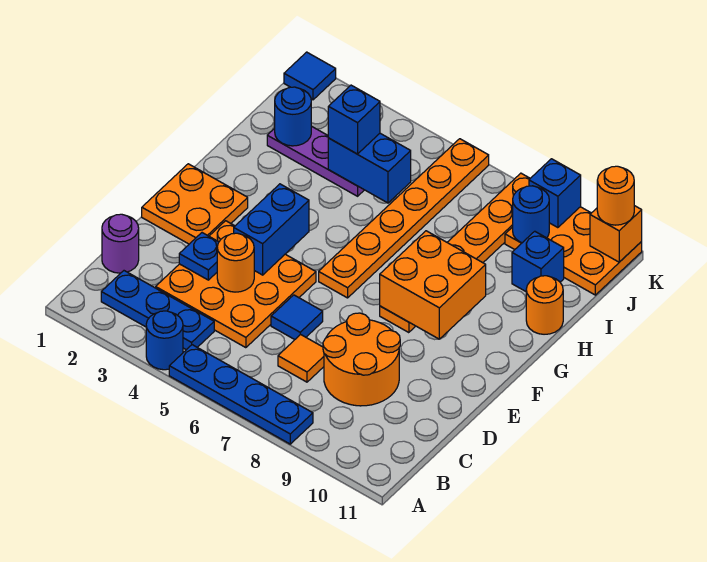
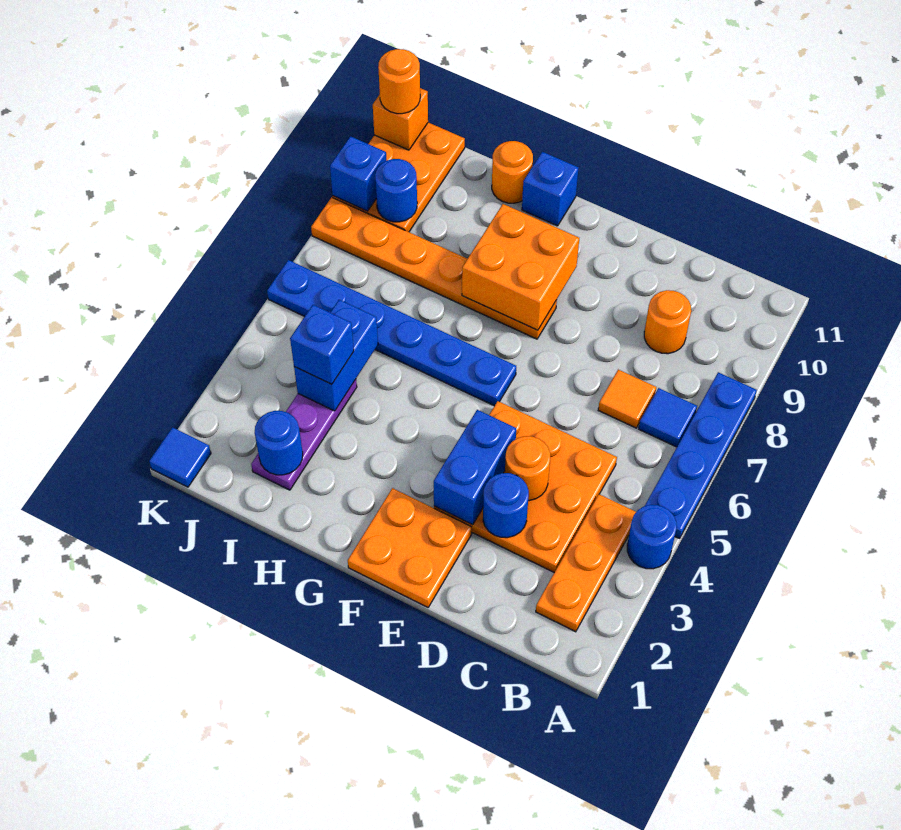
blue 1x3 plate [101,271,214,350] -> orange 1x3 plate [536,494,636,632]
purple 1x1 round brick [102,214,139,273] -> none
orange 2x2 round brick [323,313,400,406] -> orange 1x1 round brick [644,290,691,354]
blue 1x1 plate [179,233,219,280] -> blue 1x1 round brick [483,473,529,538]
blue 1x1 tile [271,295,323,340] -> blue 1x1 tile moved to [639,388,697,447]
blue 1x2 brick [234,184,309,275] -> blue 1x2 brick turned to [434,410,516,525]
orange 1x6 plate [319,139,489,298] -> blue 1x6 plate [267,260,516,406]
blue 1x1 brick [512,231,564,291] -> blue 1x1 brick moved to [522,152,578,226]

